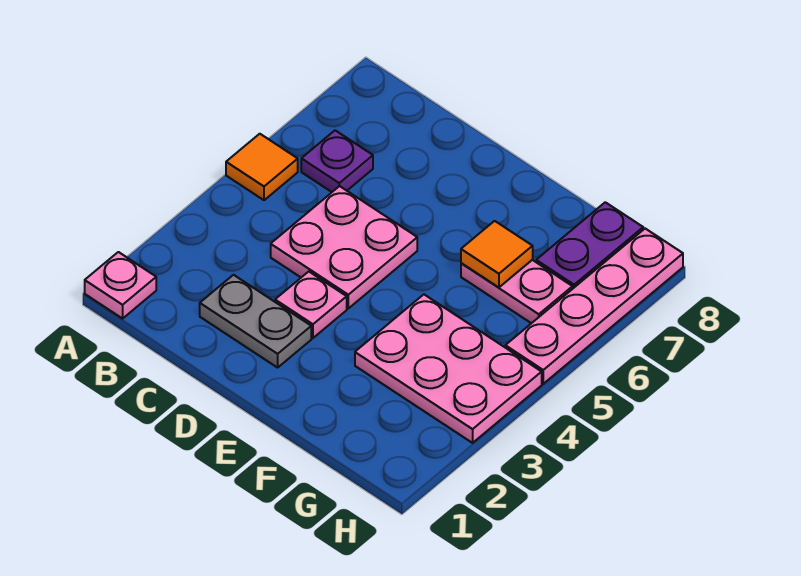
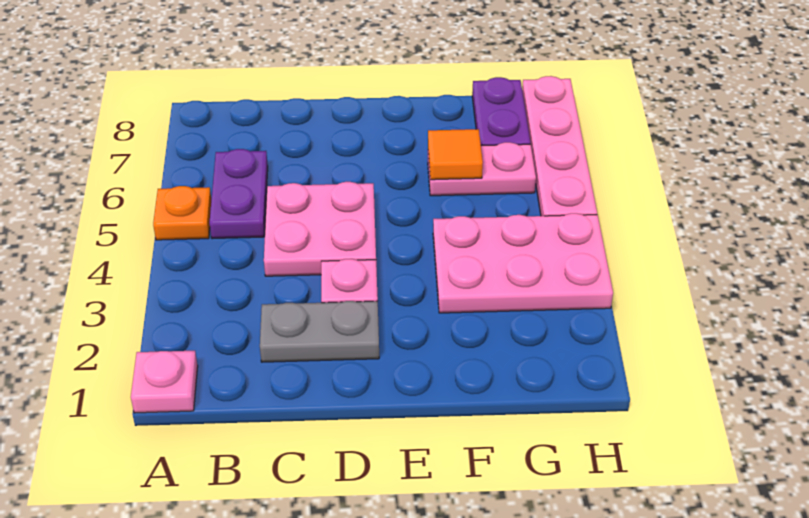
orange 1x1 tile [226,134,298,200] -> orange 1x1 plate [153,186,211,240]
purple 1x1 plate [301,130,373,192] -> purple 1x2 plate [209,149,268,239]

